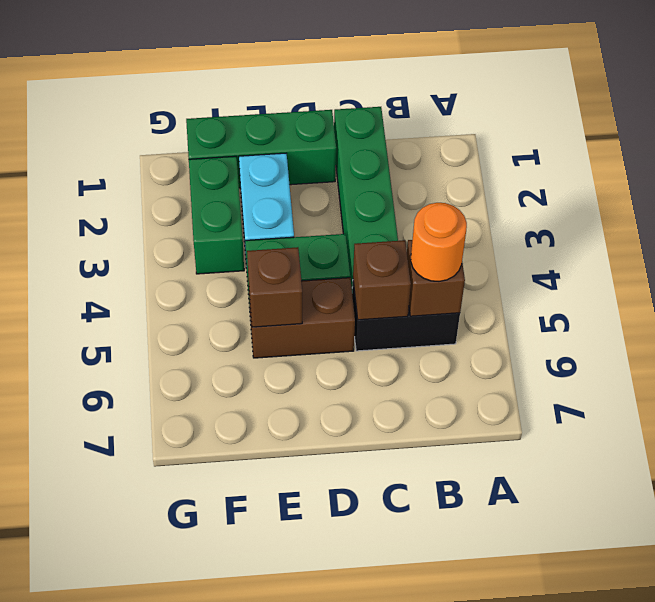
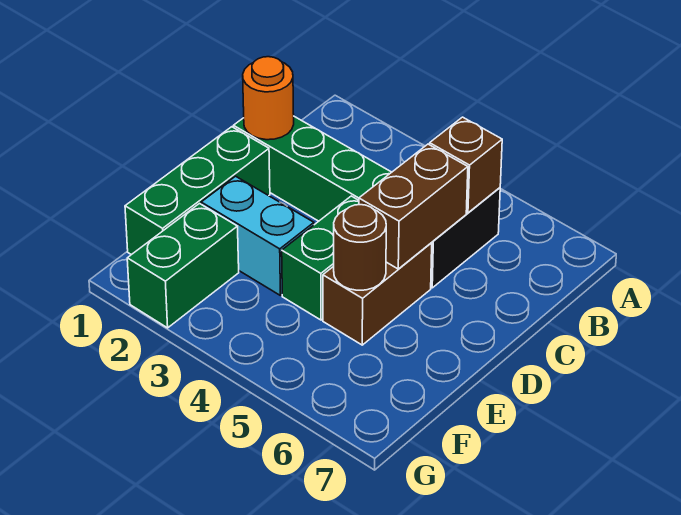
orange 1x1 round brick [411,203,467,281] -> orange 1x1 round brick moved to [243,57,294,140]
brown 1x1 brick [353,240,411,320] -> brown 1x2 brick [359,144,468,269]
brown 1x1 brick [247,247,302,327] -> brown 1x1 round brick [334,205,386,290]
green 1x2 brick [189,156,244,274] -> green 1x2 brick turned to [127,204,239,328]

